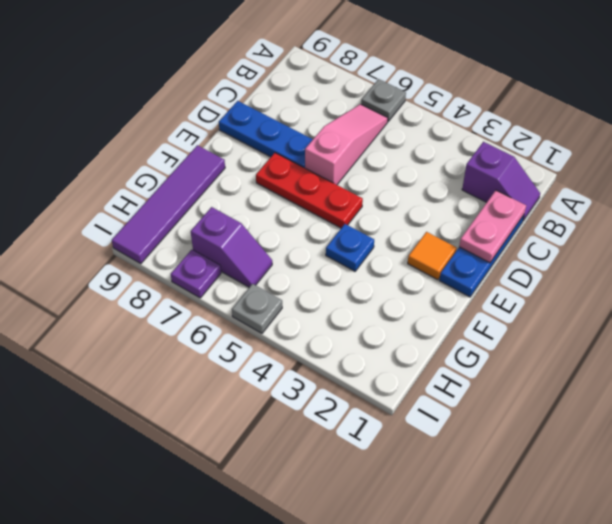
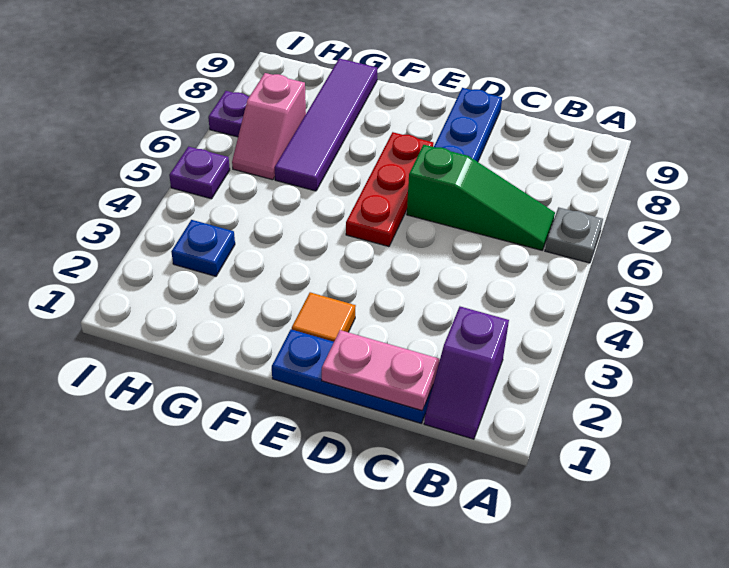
pink 1x3 slope [305,104,388,185] -> green 1x3 slope [407,145,555,250]
blue 1x1 plate [326,224,374,271] -> blue 1x1 plate moved to [171,220,235,276]
purple 1x4 tile [112,145,225,264] -> purple 1x4 tile turned to [275,58,377,191]
purple 1x2 slope [191,207,272,287] -> pink 1x2 slope [232,73,306,180]
grey 1x1 plate [232,284,282,333] -> purple 1x1 plate [169,147,230,199]

